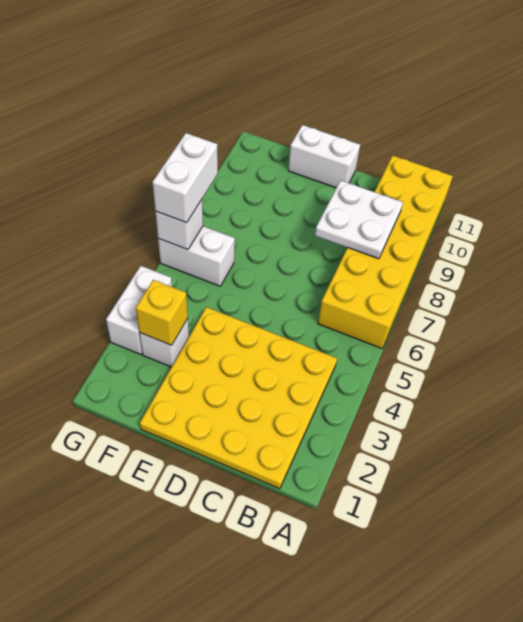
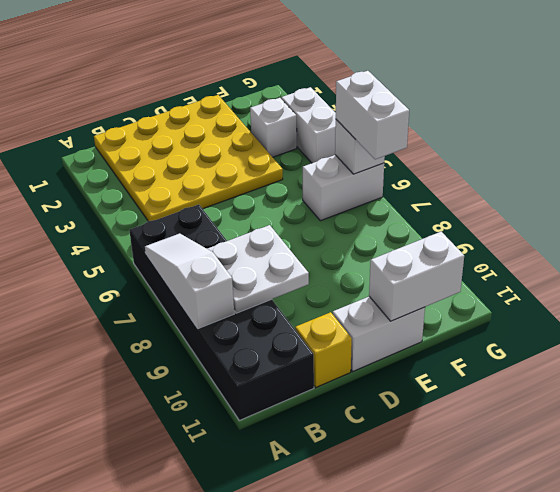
yellow 2x6 brick [318,156,453,348] -> black 2x6 brick [129,204,314,420]
none -> white 1x3 slope [145,234,234,328]
none -> white 1x2 brick [369,232,464,321]
yellow 1x1 brick [136,280,188,345] -> yellow 1x1 brick moved to [295,312,352,387]

